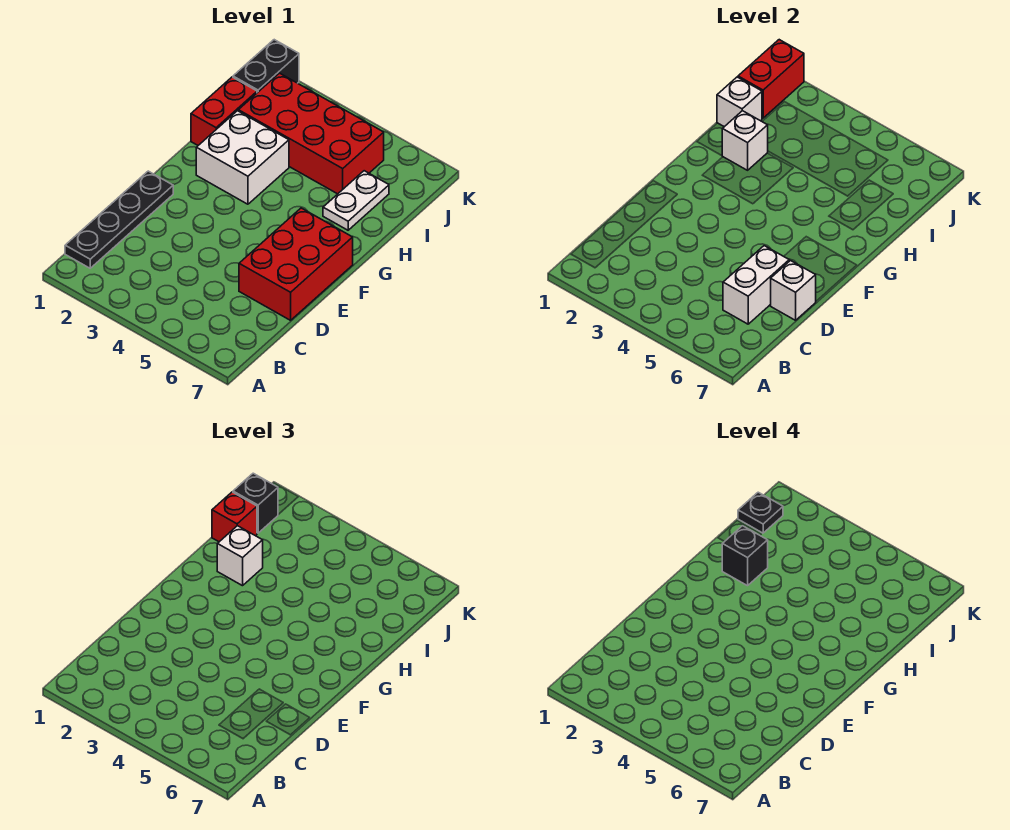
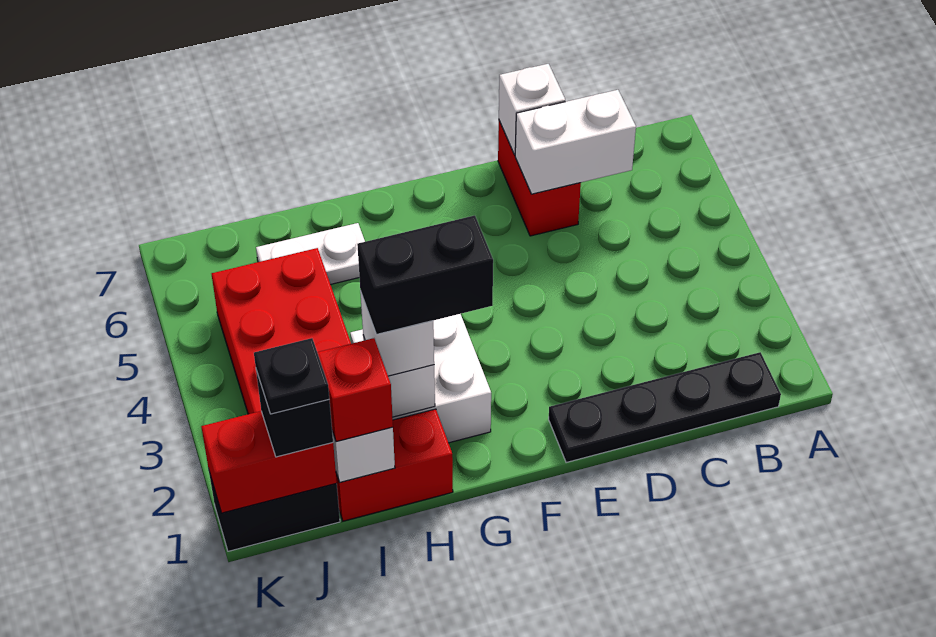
red 2x3 brick [239,208,353,320] -> red 1x2 brick [498,121,581,236]
black 1x1 brick [722,526,768,586] -> black 1x2 brick [357,215,493,334]

